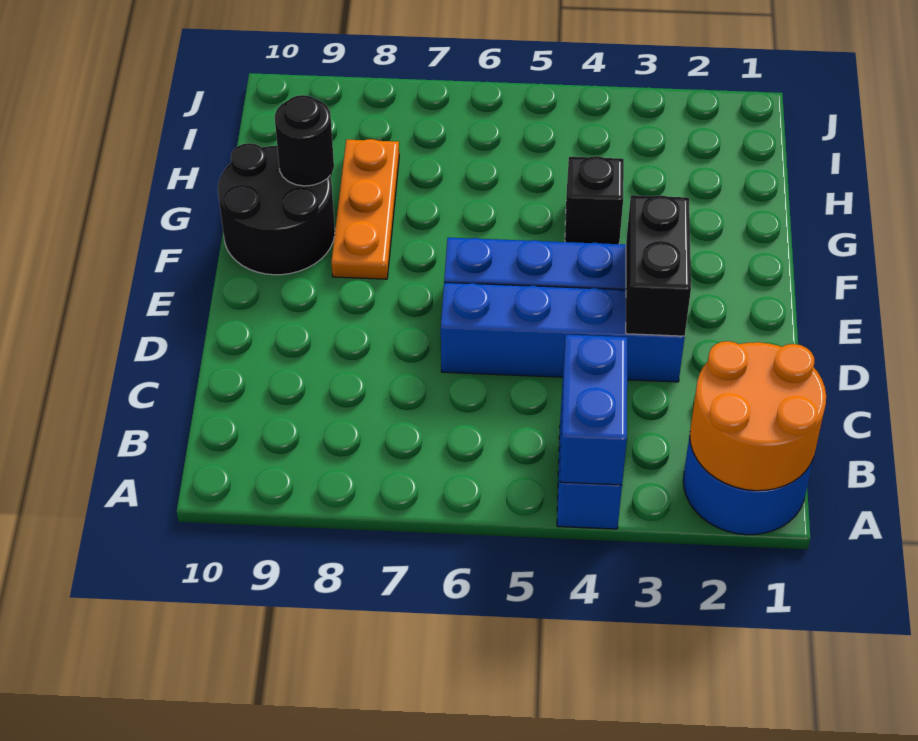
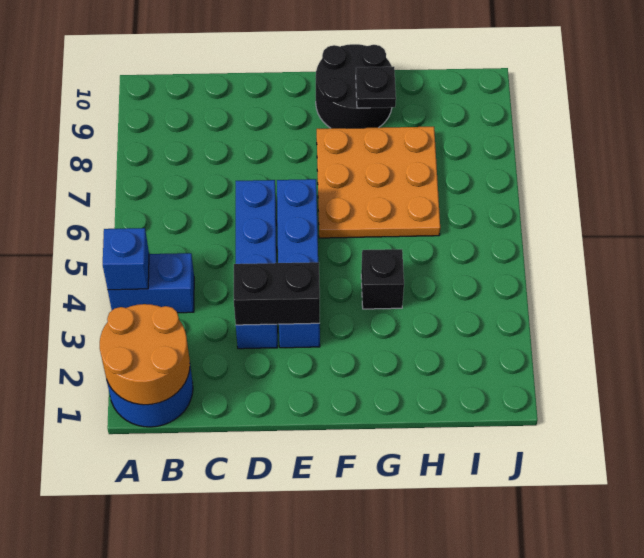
blue 1x2 brick [560,335,627,485] -> blue 1x1 brick [103,228,149,290]
orange 1x3 plate [331,139,399,279] -> orange 3x3 plate [317,127,440,238]
black 1x1 round brick [275,95,334,186] -> black 1x1 plate [356,67,396,108]

